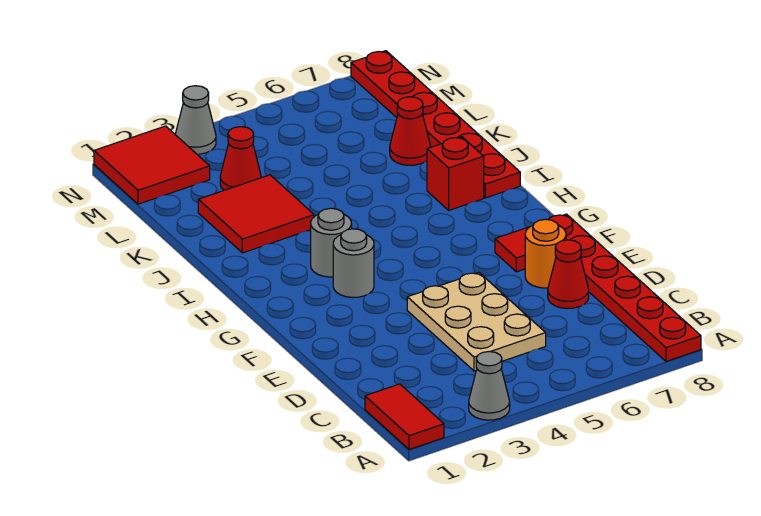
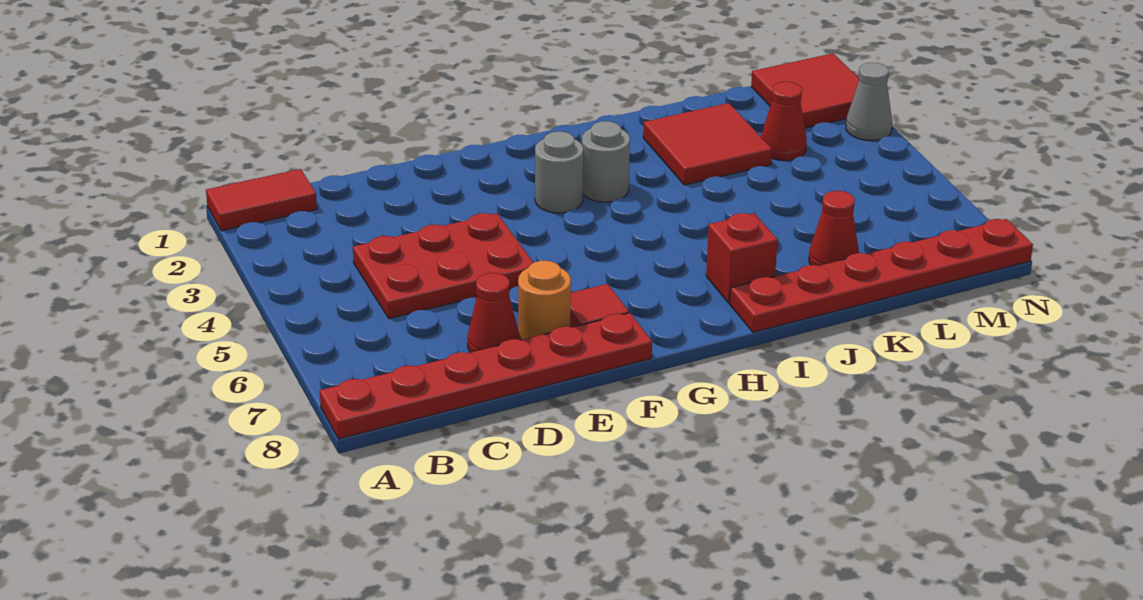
grey 1x1 cone [469,352,510,420] -> none
tan 2x3 plate [407,272,546,371] -> red 2x3 plate [353,213,534,318]

